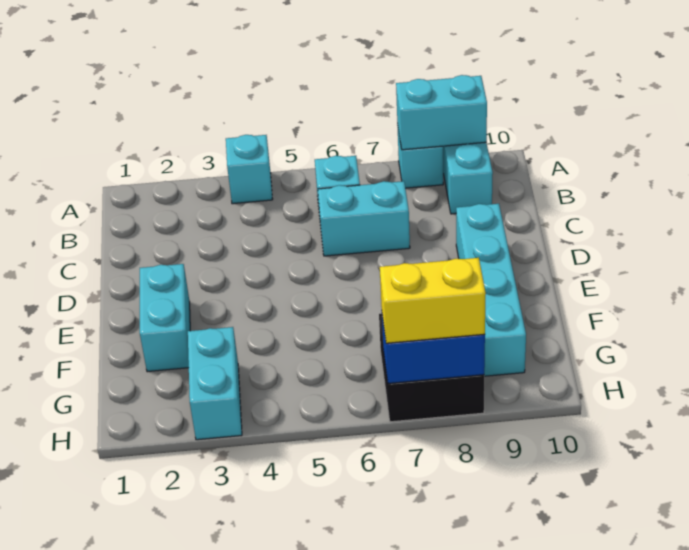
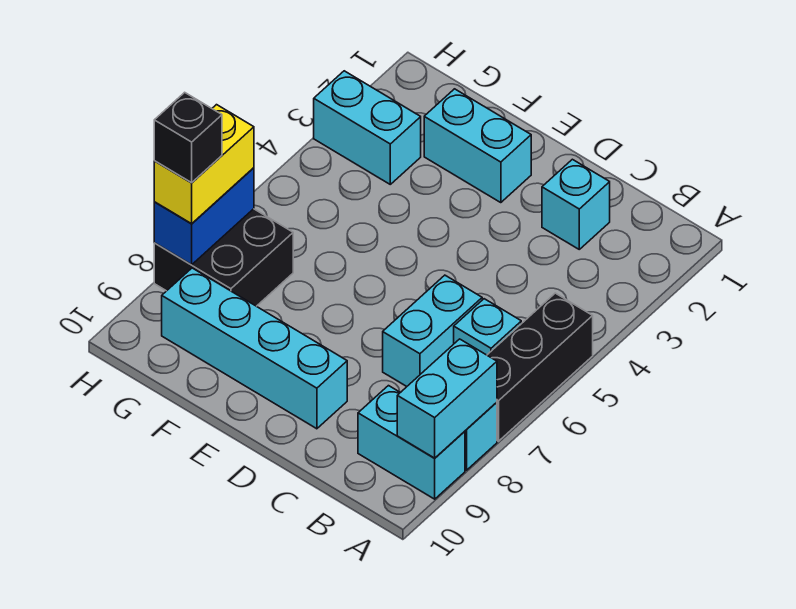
cyan 1x1 brick [226,135,273,204] -> cyan 1x1 brick moved to [542,159,610,249]
none -> black 1x3 brick [487,293,593,441]
none -> black 1x1 brick [154,92,222,183]

